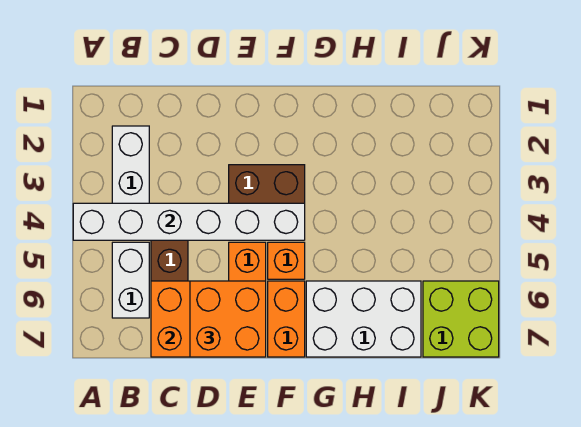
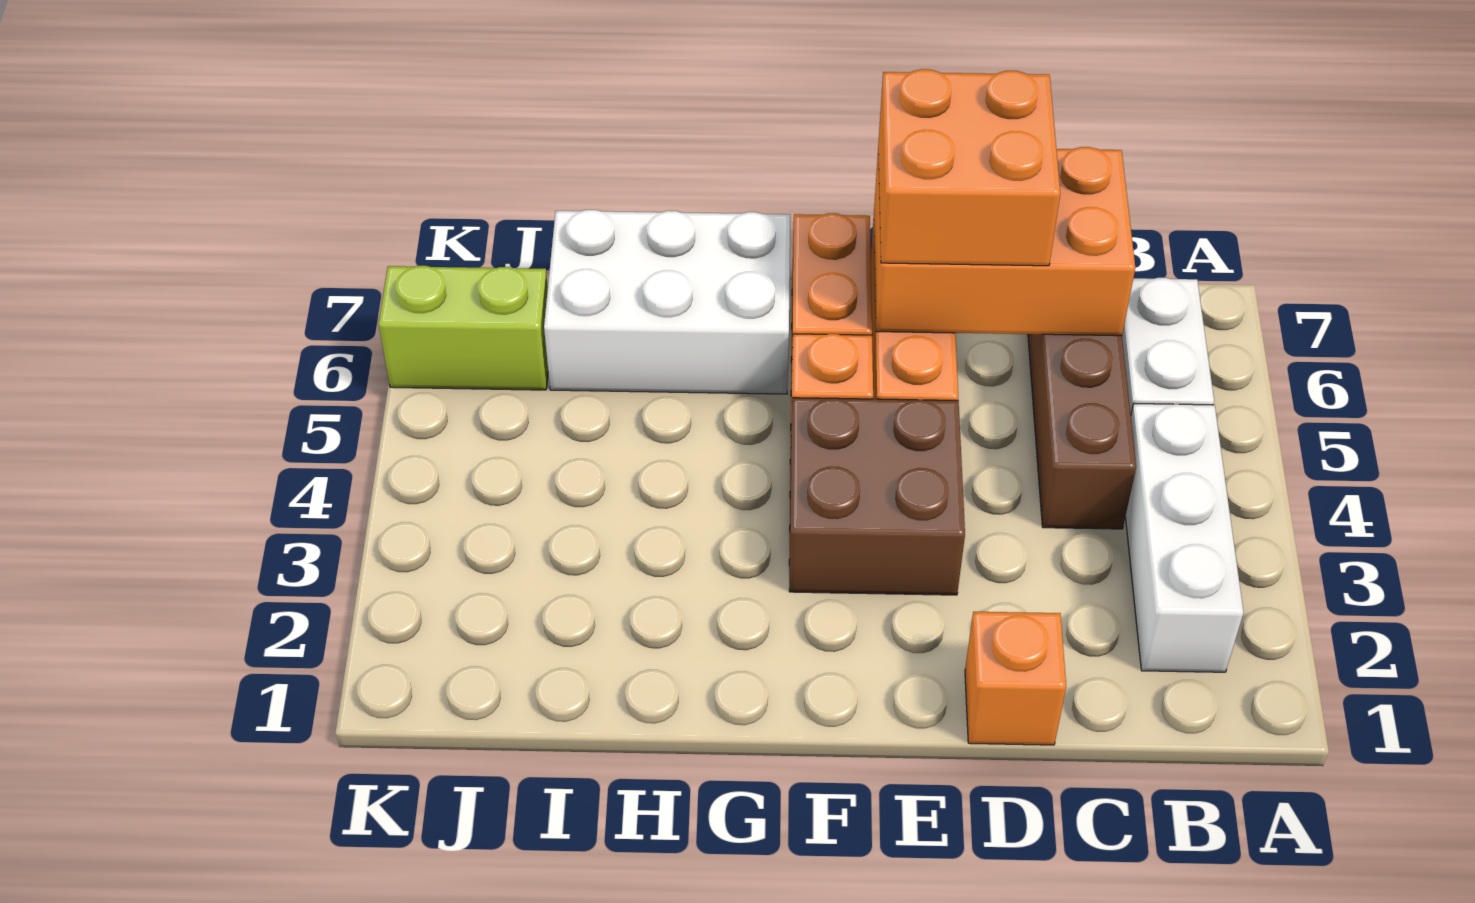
white 1x6 brick [73,203,305,240] -> none
none -> orange 1x1 brick [965,612,1066,745]
lime 2x2 brick [423,281,499,357] -> lime 1x2 brick [379,266,548,390]

